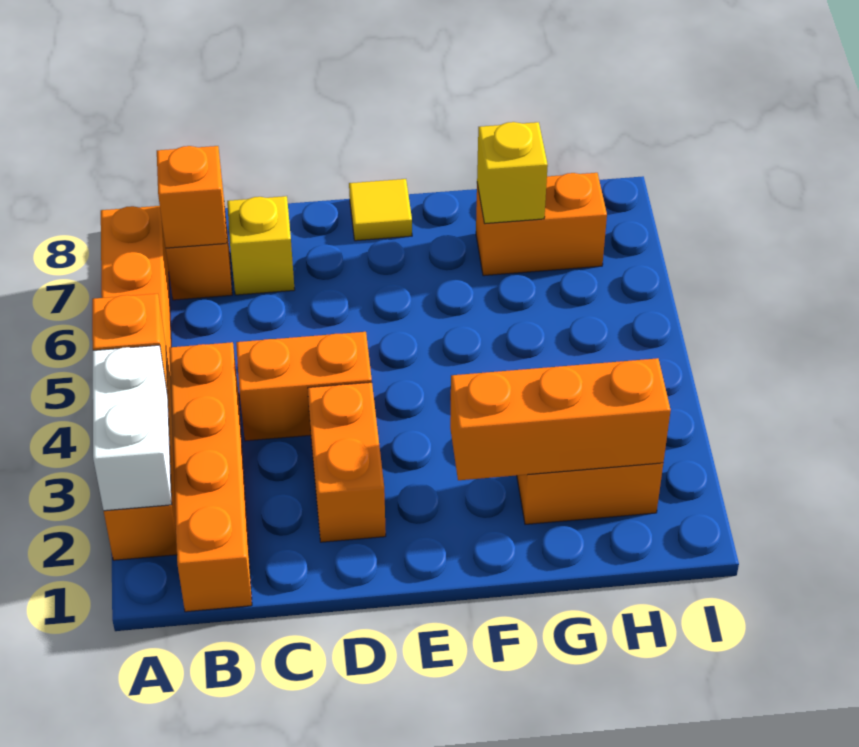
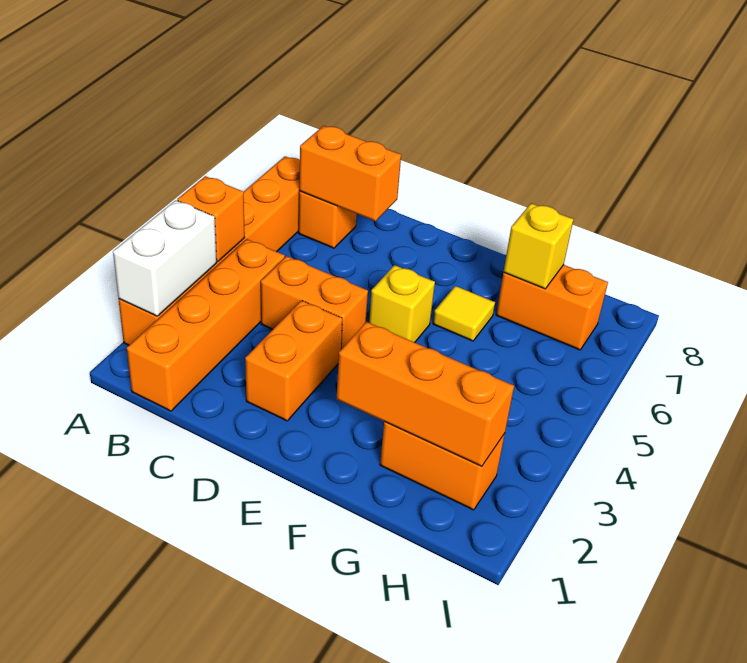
orange 1x1 brick [157,146,227,248] -> orange 1x2 brick [299,126,401,221]
yellow 1x1 brick [227,196,295,295] -> yellow 1x1 brick moved to [369,265,435,342]
yellow 1x1 tile [349,179,412,241] -> yellow 1x1 tile moved to [433,286,495,341]

